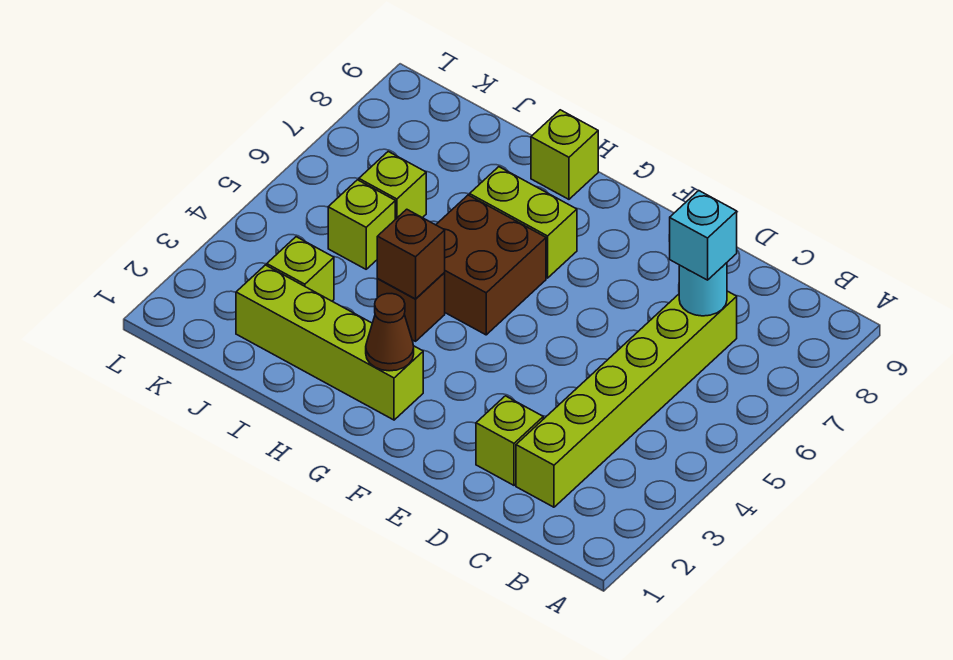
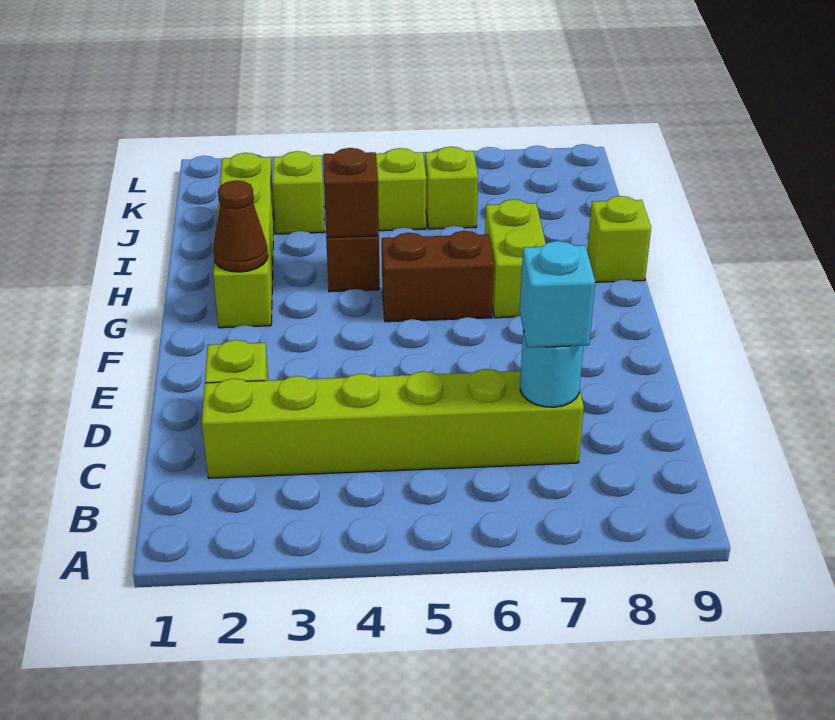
brown 2x2 brick [436,195,546,335] -> brown 1x2 brick [382,231,494,322]

